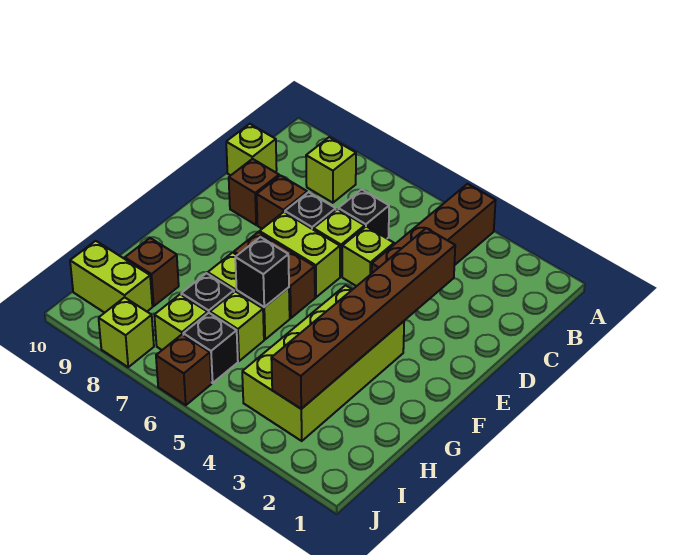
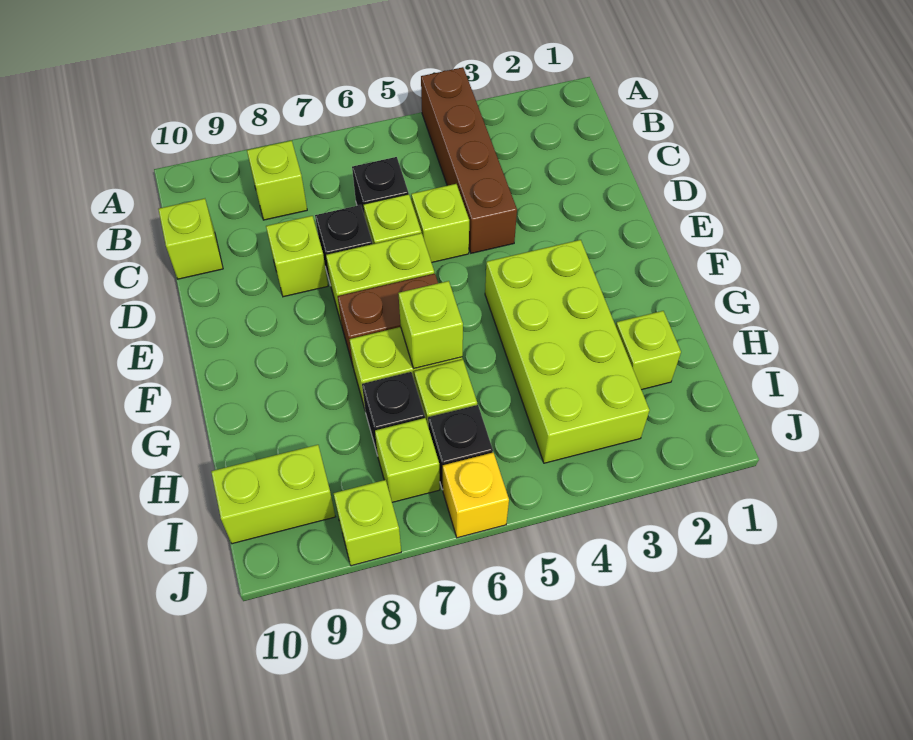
brown 1x6 brick [271,228,455,409] -> none
brown 1x1 brick [257,175,307,229] -> lime 1x1 brick [266,216,328,297]
brown 1x1 brick [229,159,279,225] -> none
black 1x1 brick [235,237,289,307] -> lime 1x1 brick [398,281,463,368]
none -> lime 1x1 brick [616,311,681,390]
brown 1x1 brick [125,238,179,306] -> none
brown 1x1 brick [156,335,211,405] -> yellow 1x1 brick [443,452,509,538]

